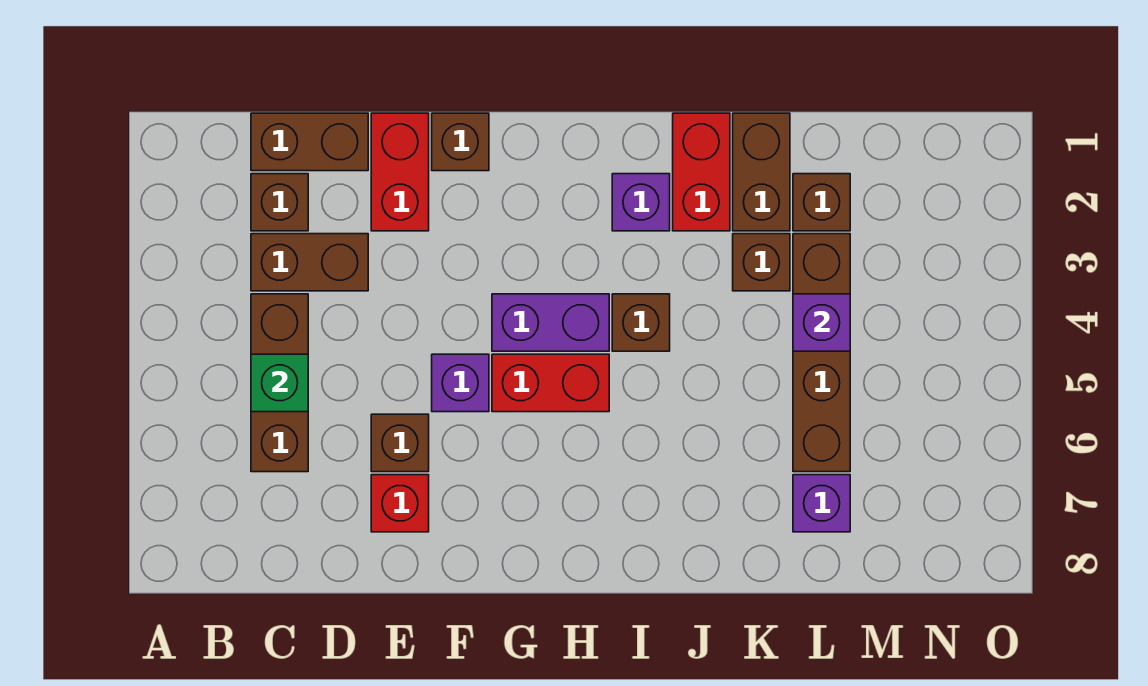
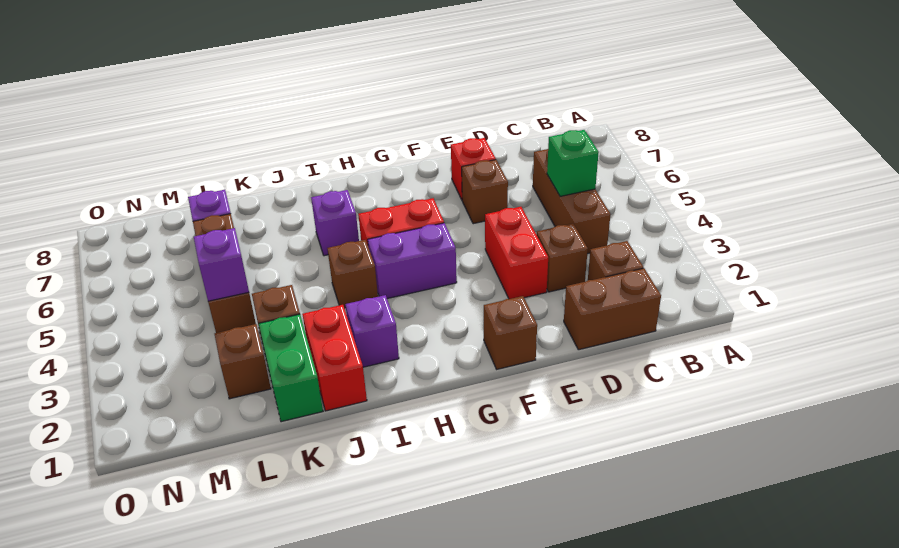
brown 1x2 brick [251,234,368,291] -> brown 1x1 brick [537,224,588,292]
red 1x2 brick [371,113,429,231] -> red 1x2 brick moved to [485,207,548,299]
purple 1x1 brick [432,354,489,412] -> purple 1x1 brick moved to [311,190,359,256]
brown 1x2 brick [733,113,790,231] -> green 1x2 brick [259,314,323,422]
brown 1x4 brick [793,234,850,472] -> brown 1x3 brick [193,214,256,333]

